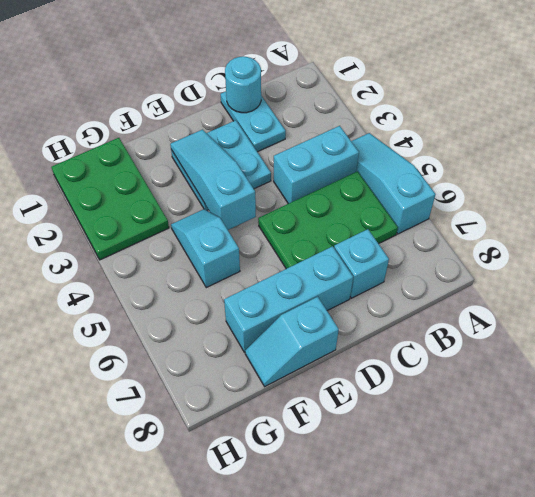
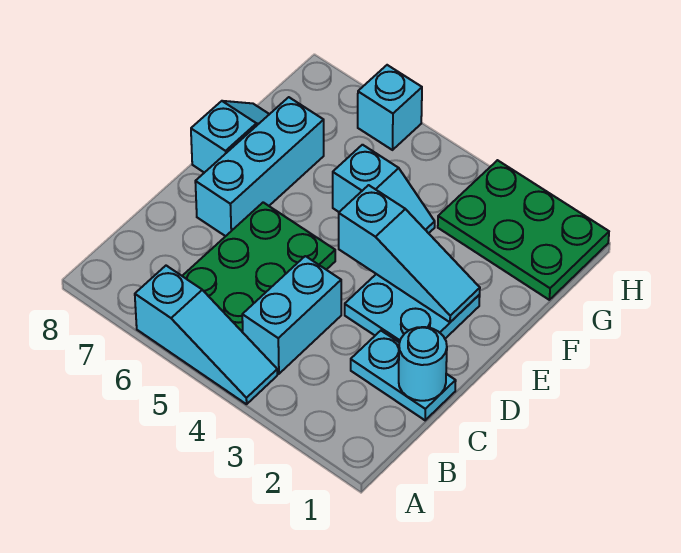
cyan 1x1 brick [334,229,389,298] -> cyan 1x1 brick moved to [358,65,422,150]

